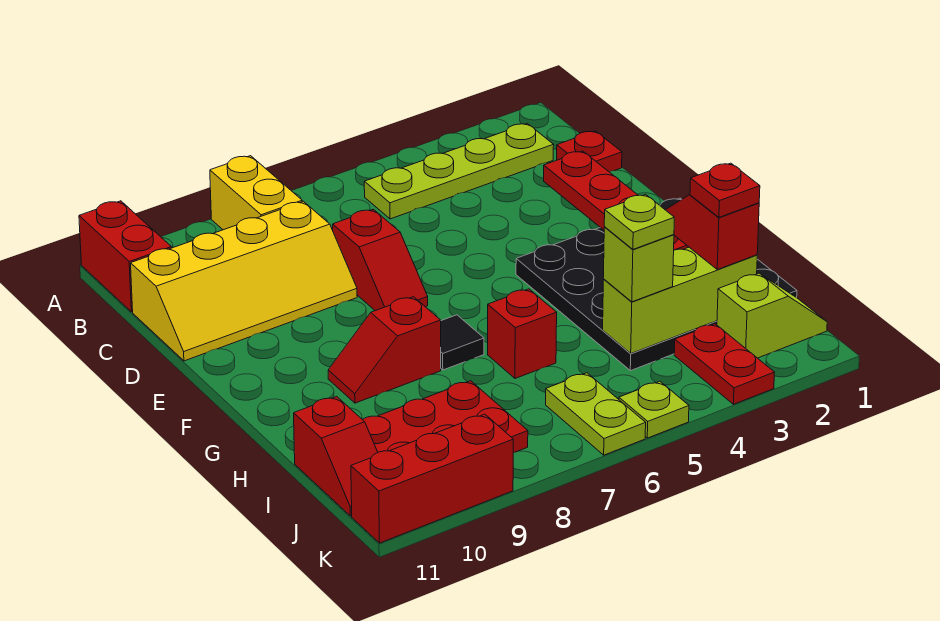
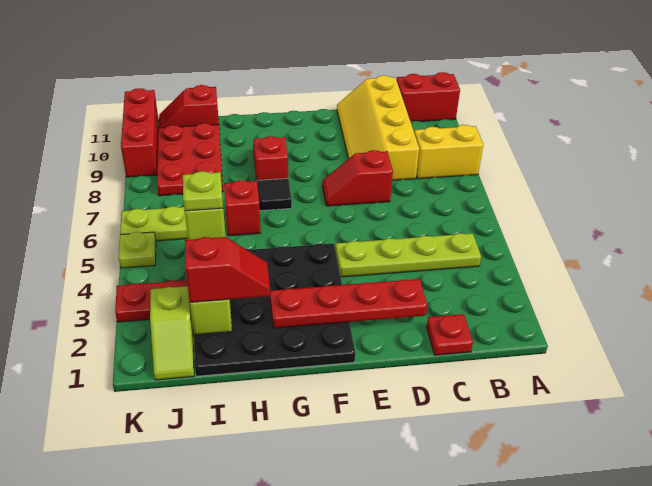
lime 1x4 plate [364,123,554,219] -> lime 1x4 plate turned to [336,233,481,277]
red 1x1 plate [690,163,760,217] -> none

